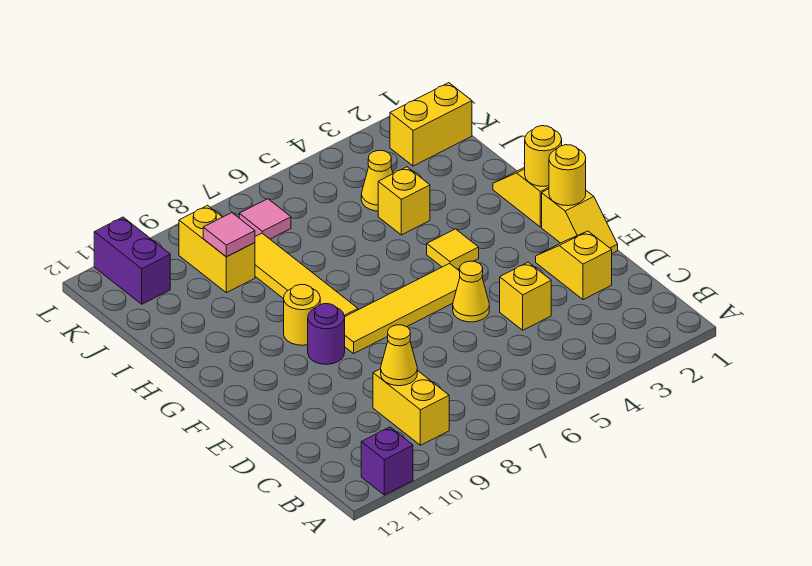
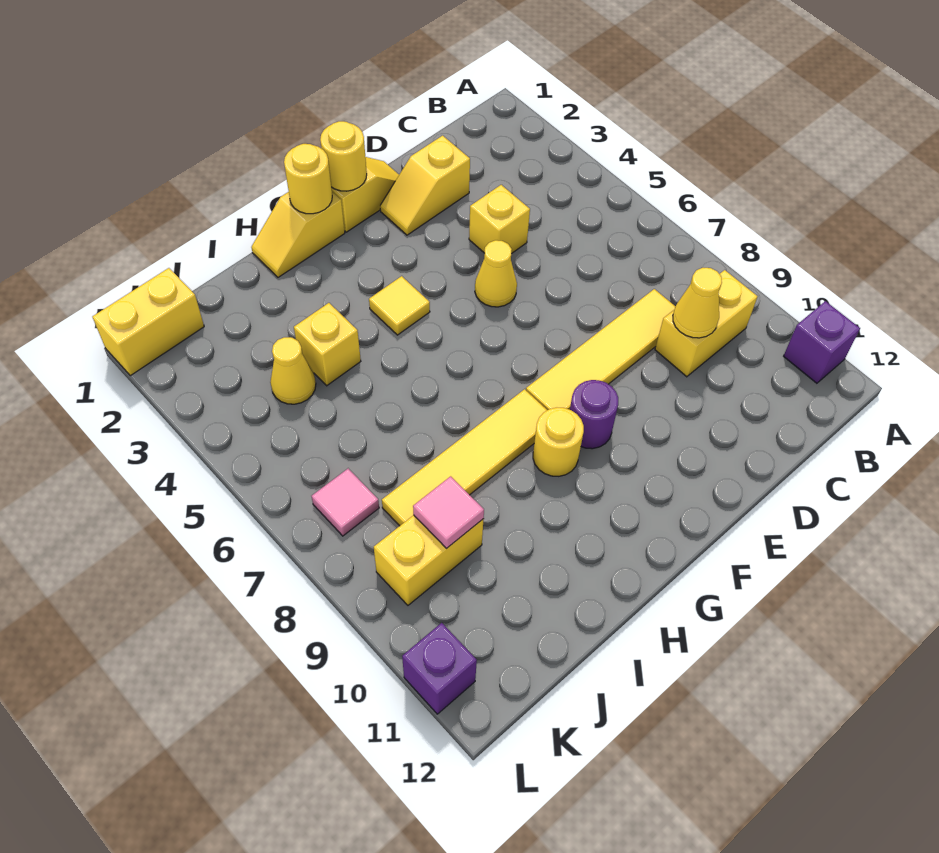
yellow 1x4 tile [345,263,460,354] -> yellow 1x4 tile turned to [526,289,676,410]
yellow 1x2 brick [390,83,472,166] -> yellow 1x2 brick turned to [92,268,204,376]
purple 1x2 brick [94,217,170,304] -> purple 1x1 brick [402,623,477,714]

